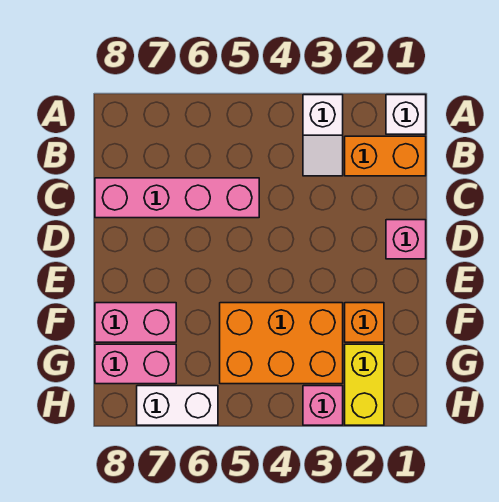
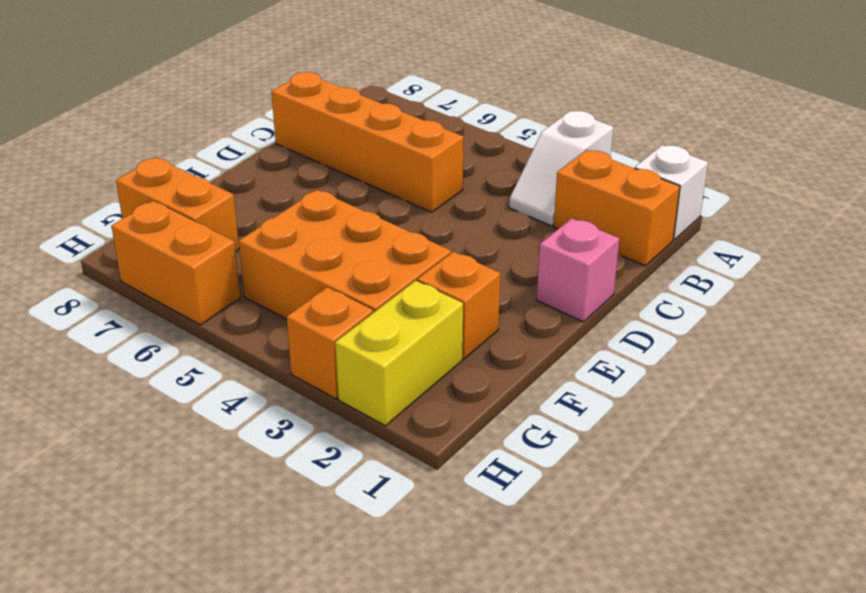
pink 1x4 brick [95,178,259,218] -> orange 1x4 brick [272,72,464,212]
pink 1x2 brick [95,303,176,342] -> none
pink 1x2 brick [95,344,176,384] -> orange 1x2 brick [116,157,239,251]
pink 1x1 brick [303,386,343,425] -> orange 1x1 brick [287,287,373,399]
white 1x2 brick [137,386,218,425] -> orange 1x2 brick [112,201,240,325]

